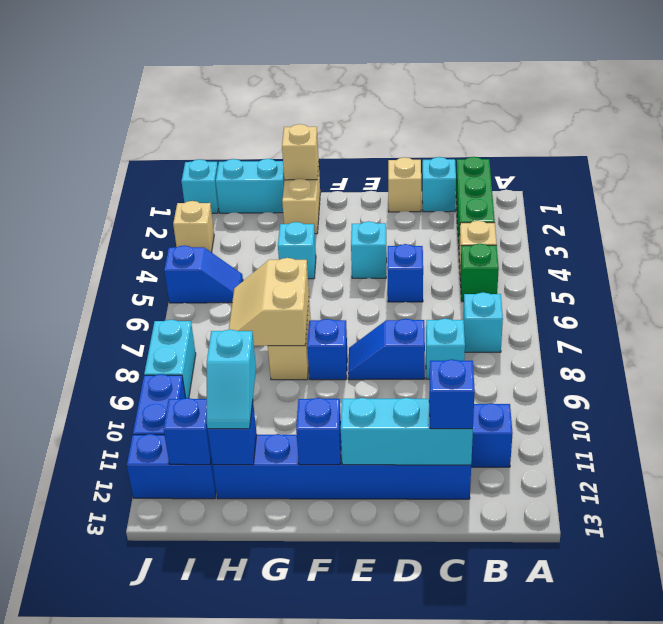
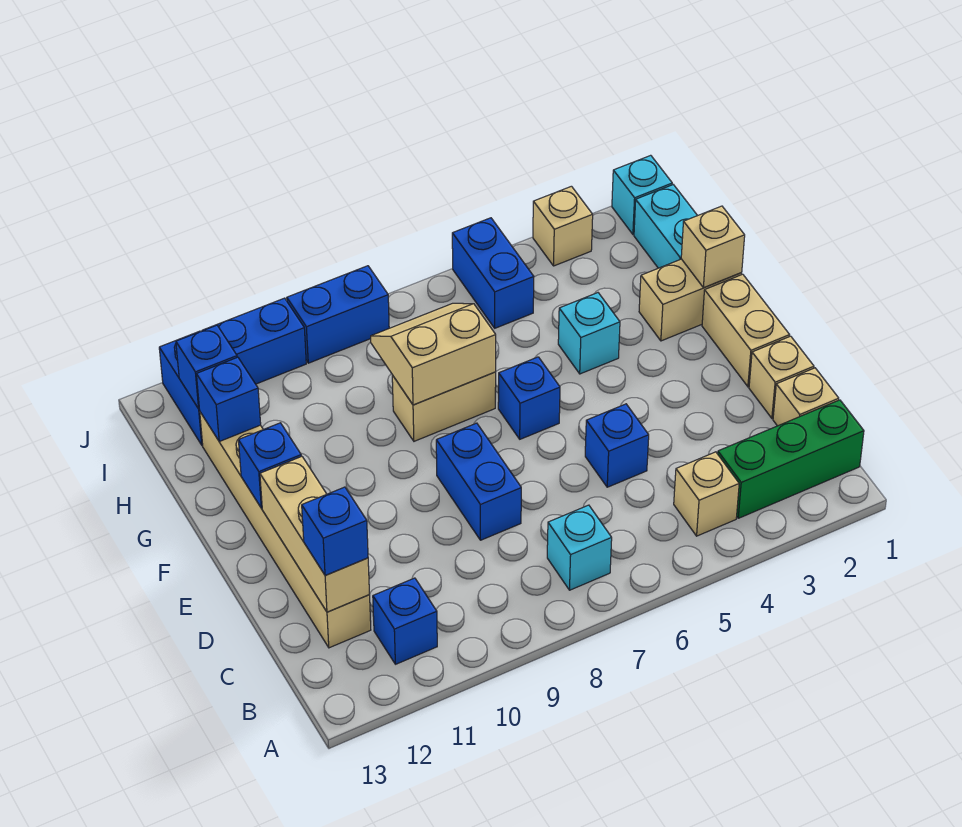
green 1x1 brick [460,244,499,302] -> none
cyan 1x1 brick [422,157,456,212] -> tan 1x1 brick [773,368,839,426]
cyan 1x1 brick [426,319,465,379] -> none
blue 1x6 brick [213,434,471,499] -> tan 1x6 brick [200,412,371,648]
cyan 1x3 brick [341,398,473,465] -> tan 1x3 brick [260,456,370,612]
blue 1x2 slope [348,319,425,380] -> blue 1x2 brick [436,423,521,540]
none -> tan 1x2 brick [702,274,790,387]
cyan 1x1 brick [351,221,387,278] -> none
blue 1x1 brick [307,319,347,380] -> blue 1x1 brick moved to [498,357,560,439]
cyan 1x2 slope [207,330,256,429] -> none
blue 1x2 slope [164,245,243,303] -> blue 1x2 brick [452,218,534,328]
cyan 1x2 brick [144,320,196,398] -> blue 1x2 brick [287,266,389,363]

